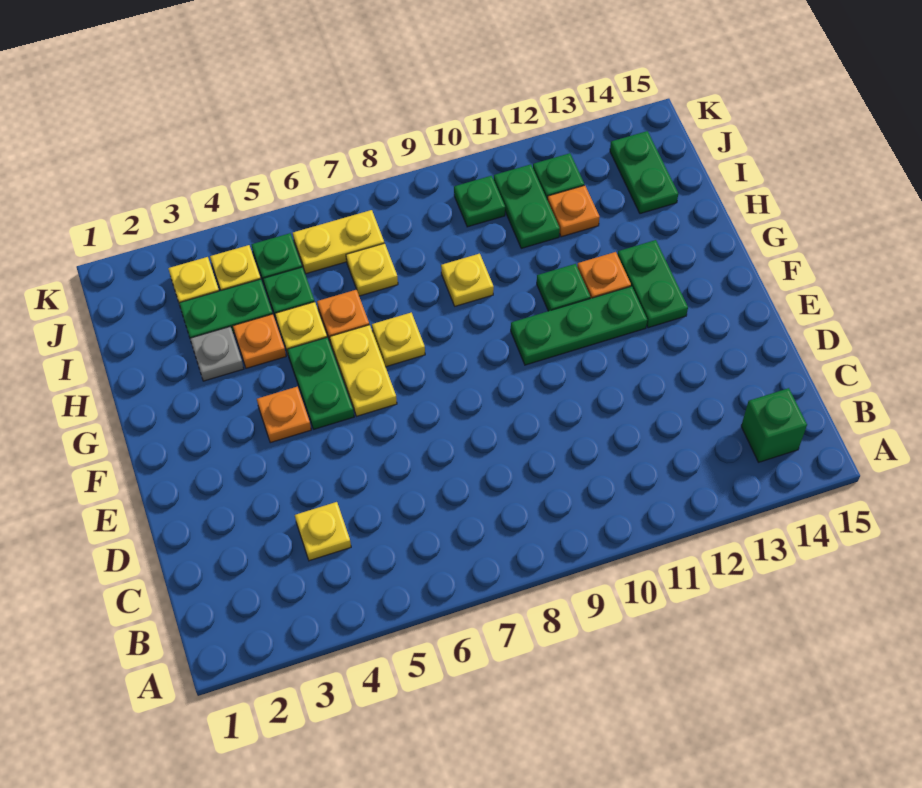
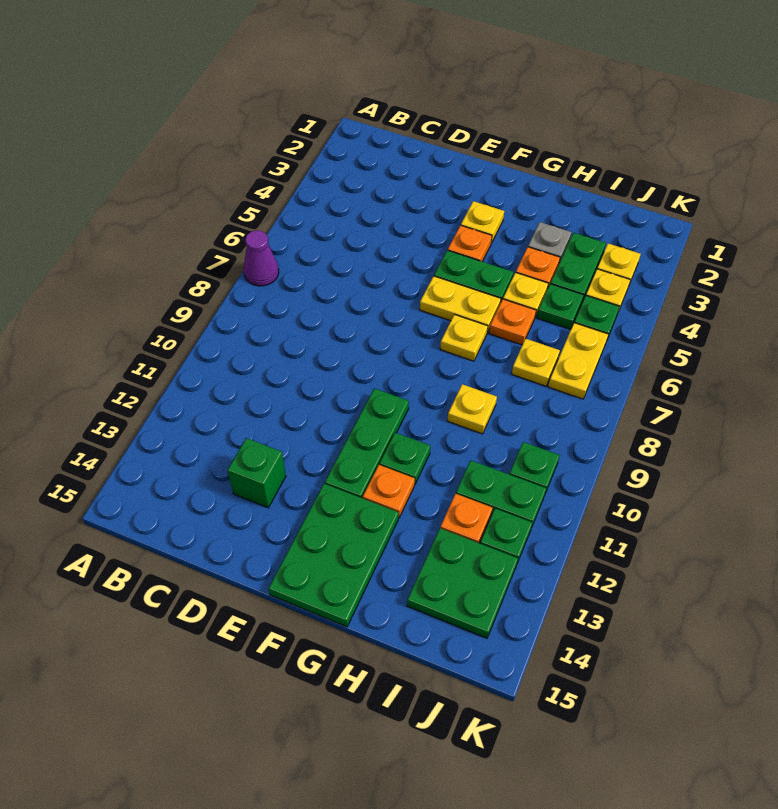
none -> purple 1x1 cone [244,230,279,286]
green 1x1 brick [741,388,807,462] -> green 1x1 brick moved to [227,438,286,508]
yellow 1x1 plate [295,502,351,561] -> yellow 1x1 plate moved to [461,201,504,243]
green 1x2 plate [617,240,688,328] -> green 2x3 plate [269,484,399,627]
green 1x2 plate [610,131,678,214] -> green 2x2 plate [407,528,518,638]

